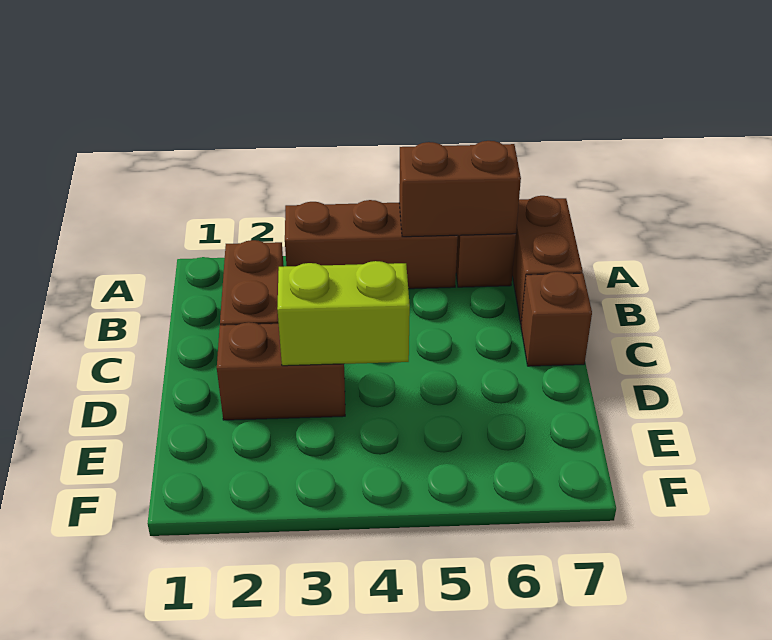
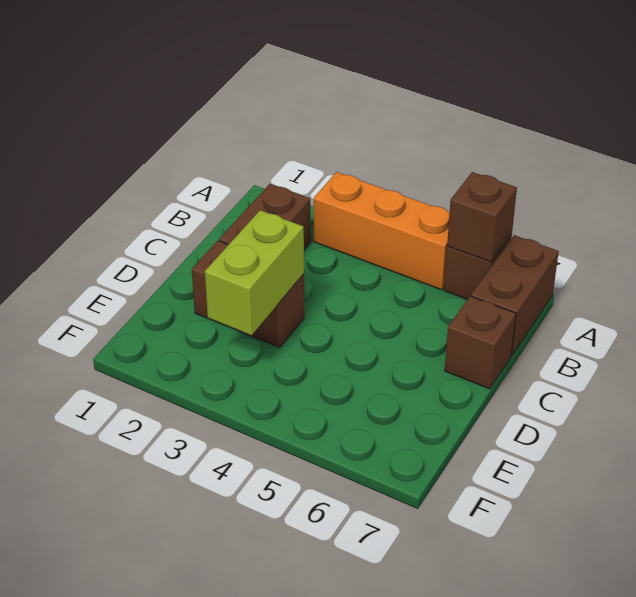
brown 1x3 brick [285,200,458,289] -> orange 1x3 brick [314,172,450,290]
brown 1x2 brick [399,141,521,237] -> brown 1x1 brick [447,172,517,262]
lime 1x2 brick [277,261,410,366] -> lime 1x2 brick turned to [205,210,304,335]

